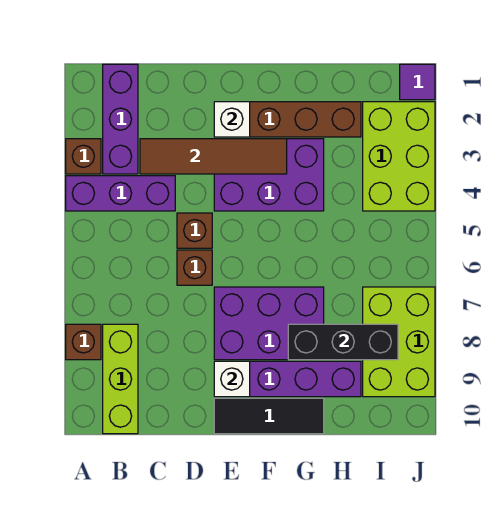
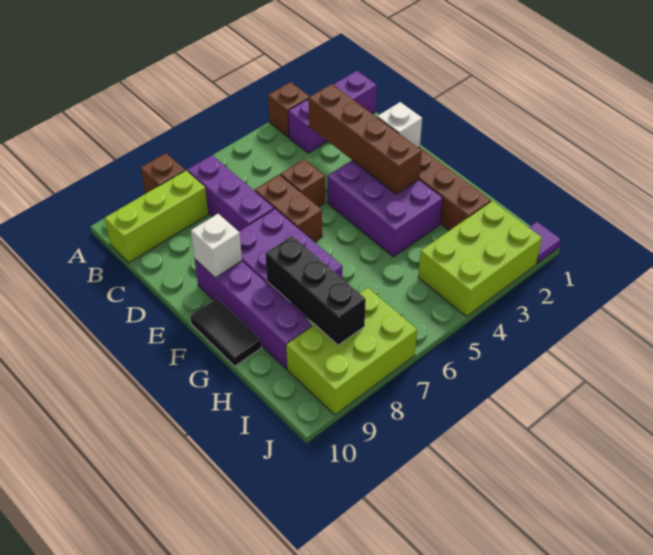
purple 1x3 brick [66,176,175,211] -> purple 1x3 brick moved to [187,155,274,231]
brown 1x4 tile [140,139,287,174] -> brown 1x4 brick [308,84,422,194]
brown 1x1 brick [177,250,212,285] -> brown 1x2 brick [255,175,322,242]
black 1x3 tile [214,398,324,434] -> black 1x2 tile [190,299,262,366]

